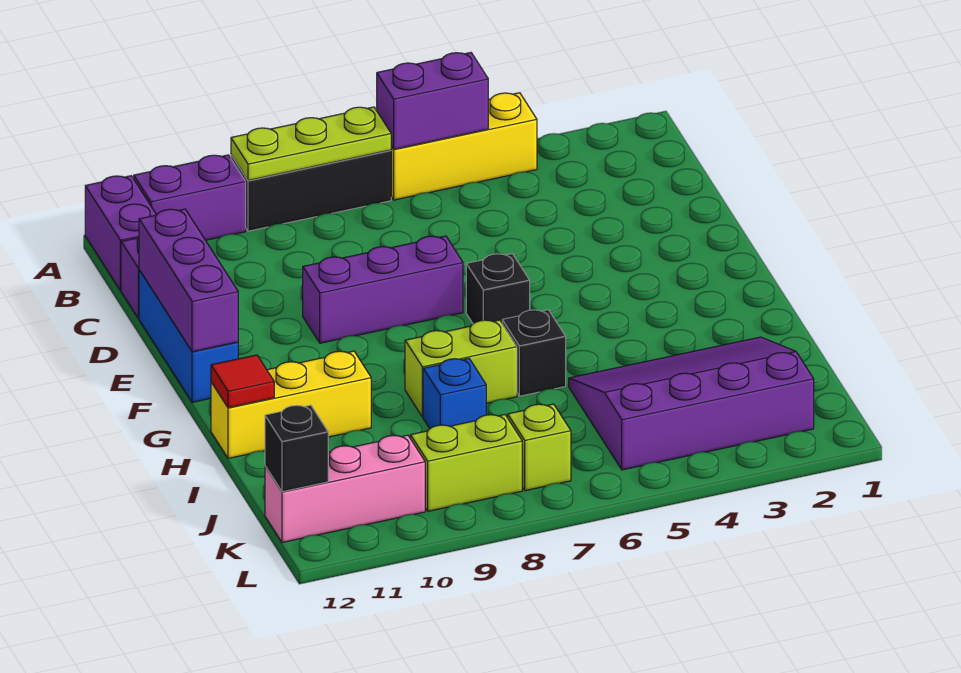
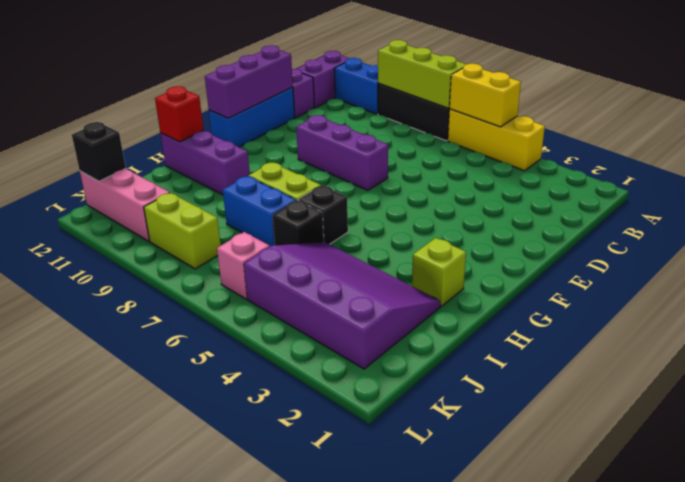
purple 1x2 brick [377,53,488,149] -> yellow 1x2 brick [450,64,521,127]
lime 1x3 plate [231,107,391,180] -> lime 1x3 brick [378,40,467,108]
purple 1x2 brick [134,155,246,240] -> blue 1x2 brick [335,58,378,114]
black 1x1 brick [466,254,530,324] -> black 1x1 brick moved to [273,200,324,245]
yellow 1x3 brick [211,351,371,458] -> purple 1x3 brick [160,131,250,195]
red 1x1 tile [211,355,274,408] -> red 1x1 brick [155,86,204,142]
blue 1x1 brick [423,359,486,428] -> blue 1x2 brick [223,176,296,246]
none -> pink 1x1 brick [217,232,270,299]
lime 1x1 brick [508,404,571,491] -> lime 1x1 brick moved to [412,238,466,306]

